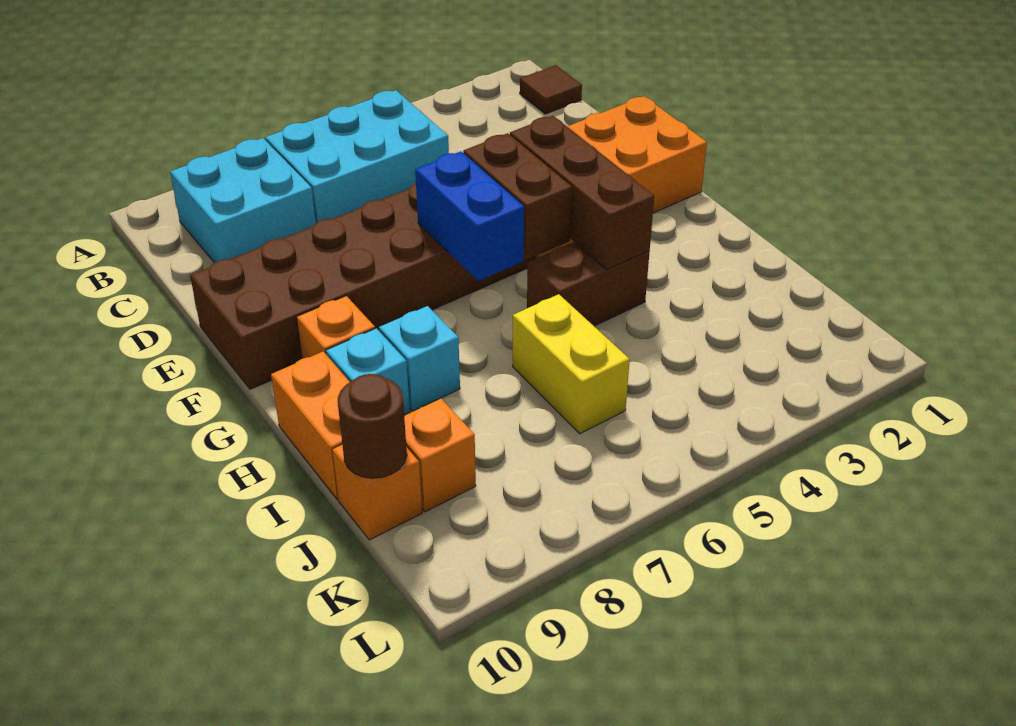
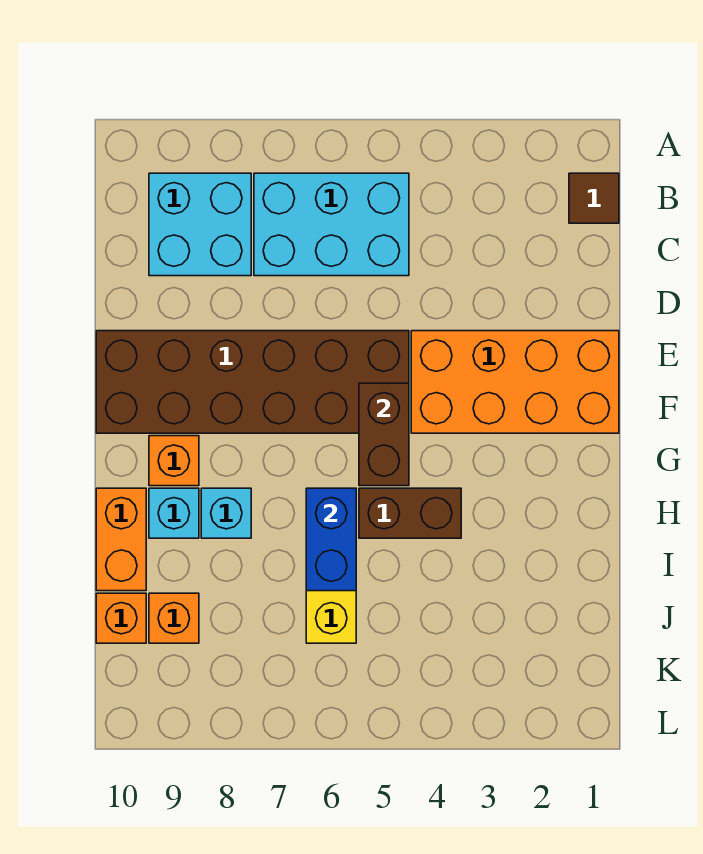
brown 1x3 brick [510,116,654,270] -> none
blue 1x2 brick [415,151,524,281] -> blue 1x2 brick moved to [306,488,356,591]
brown 1x1 round brick [338,374,407,478] -> none

